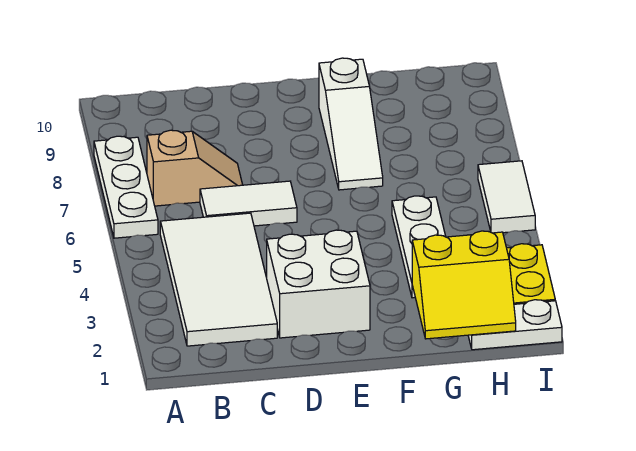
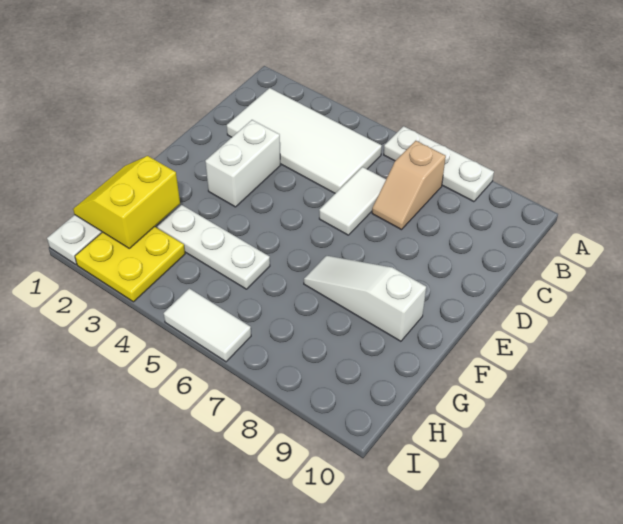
white 2x2 brick [267,230,370,338] -> white 1x2 brick [205,120,281,207]

